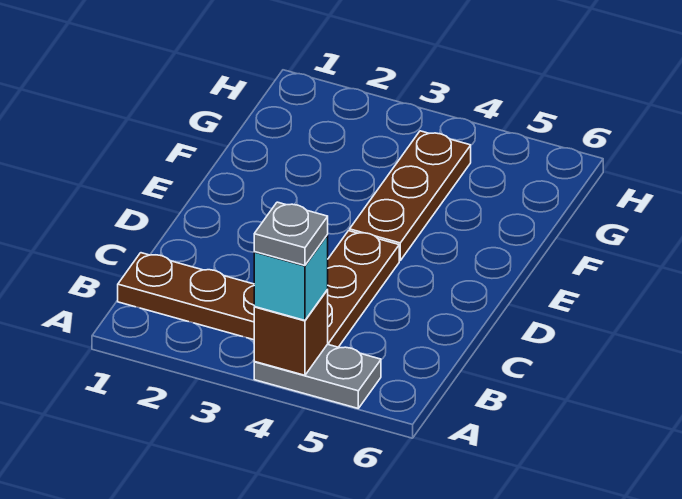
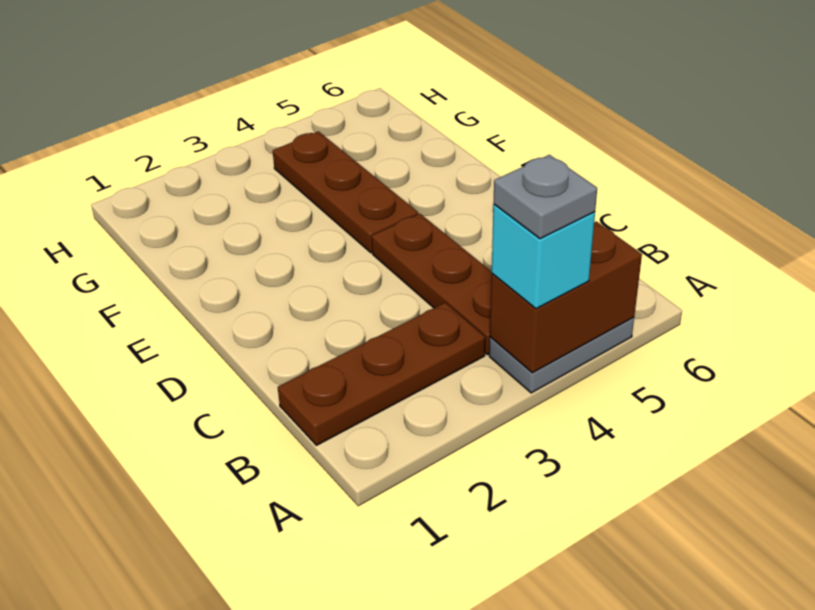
brown 1x1 brick [254,290,328,375] -> brown 1x2 brick [490,221,642,373]

